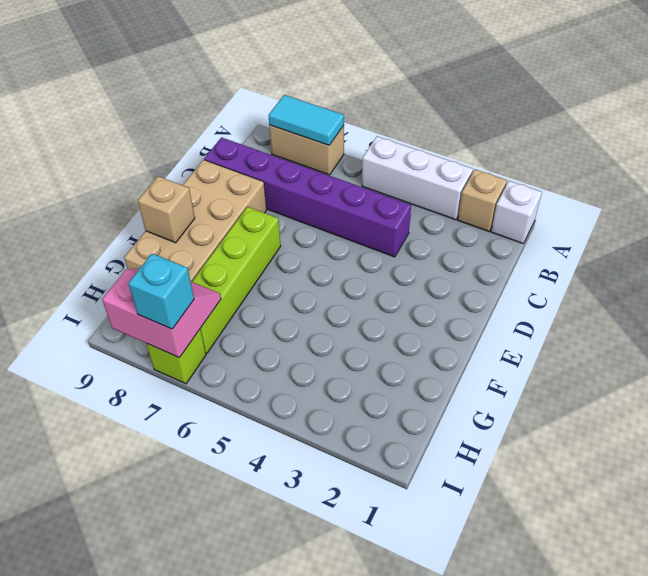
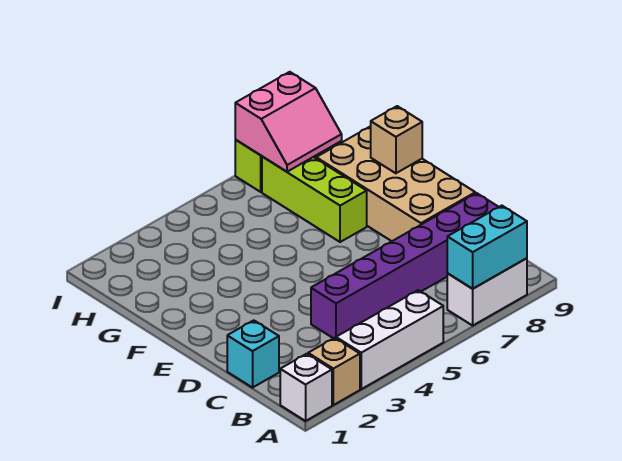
tan 1x2 brick [269,125,344,175] -> white 1x2 brick [447,258,527,325]
cyan 1x2 tile [268,95,344,145] -> cyan 1x2 brick [447,206,527,289]
lime 1x4 brick [192,207,281,354] -> lime 1x3 brick [262,157,367,242]
cyan 1x1 brick [128,253,194,329] -> cyan 1x1 brick moved to [227,320,279,388]

